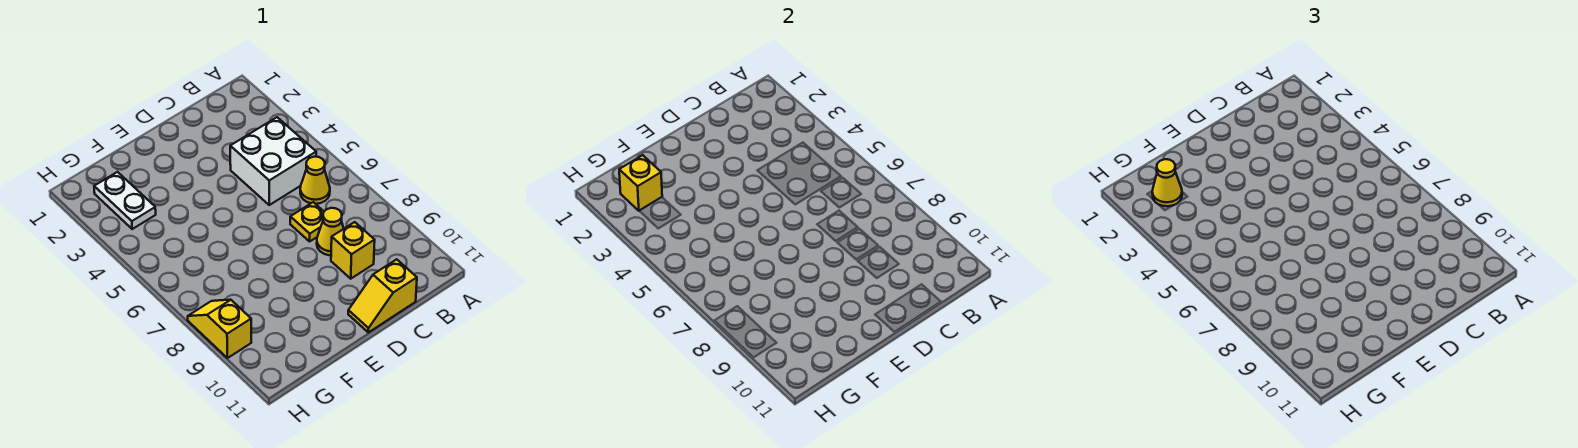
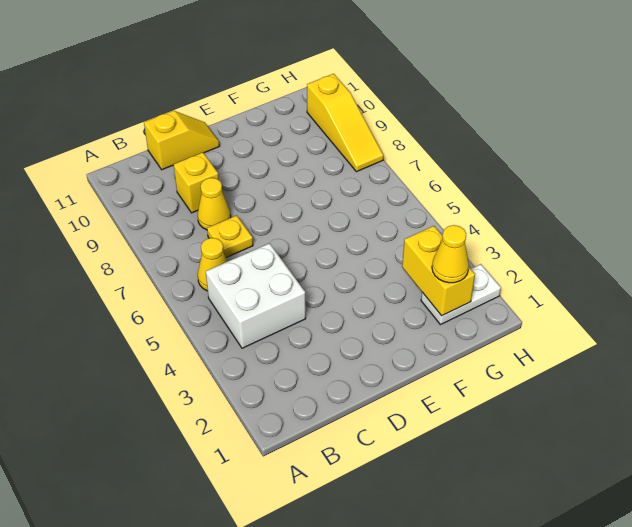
white 1x2 plate [94,172,156,229] -> white 1x2 plate turned to [421,264,501,325]
yellow 1x1 brick [619,155,662,211] -> yellow 1x2 brick [402,226,475,316]
yellow 1x2 slope [188,300,251,358] -> yellow 1x3 slope [307,74,384,172]

